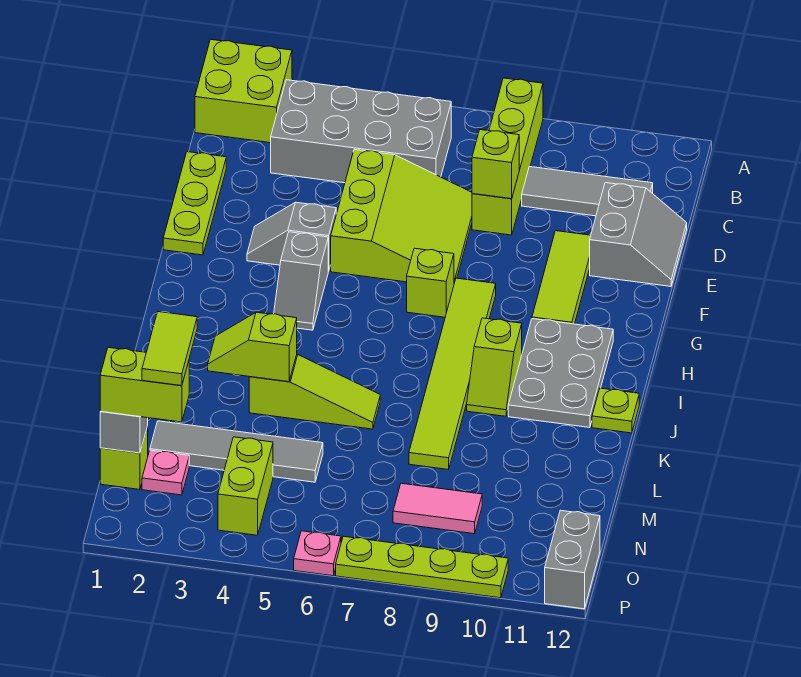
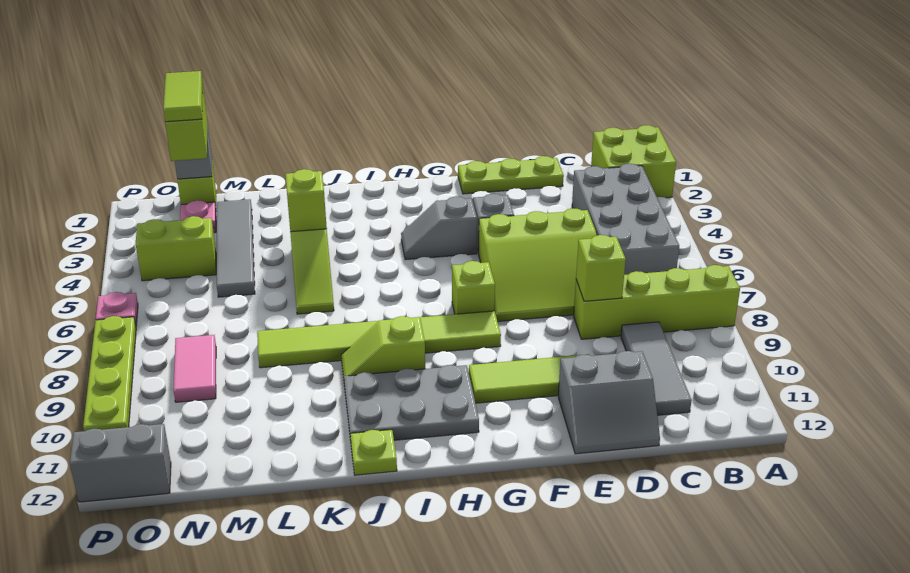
lime 1x2 tile [142,312,197,386] -> lime 1x2 tile turned to [163,71,203,122]

